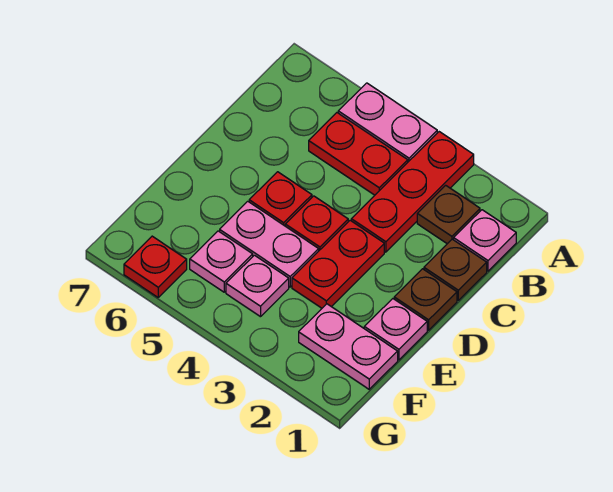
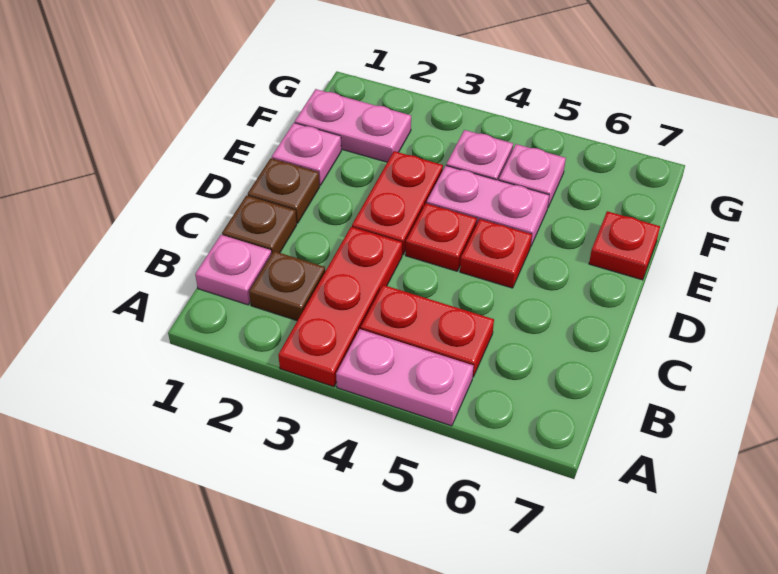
red 1x1 plate [124,236,187,297] -> red 1x1 plate moved to [589,211,660,280]

